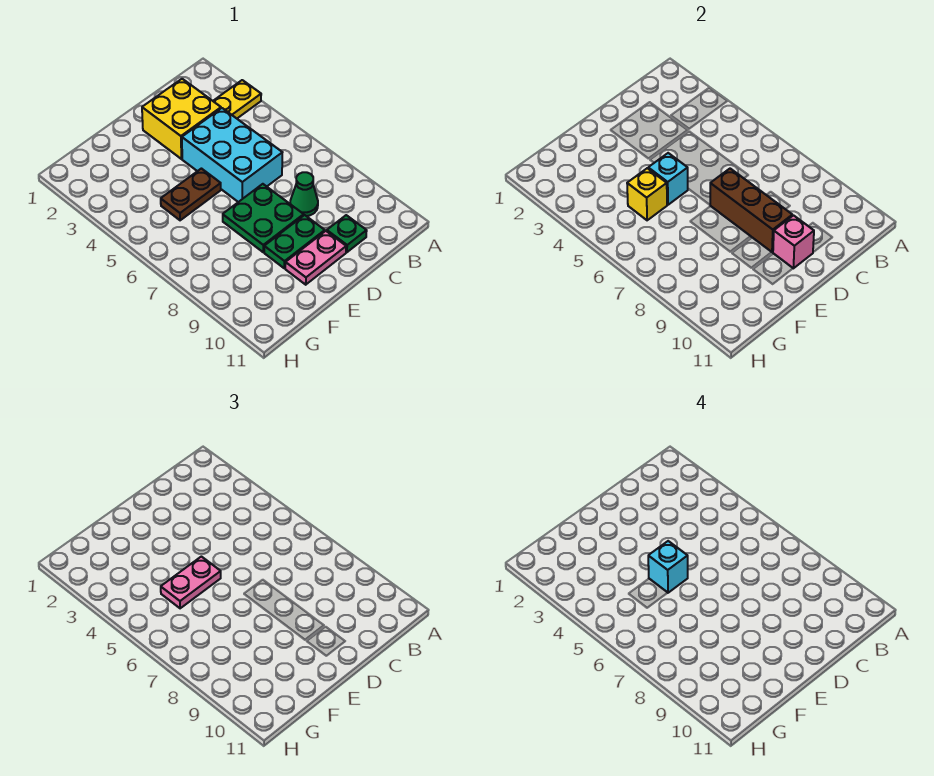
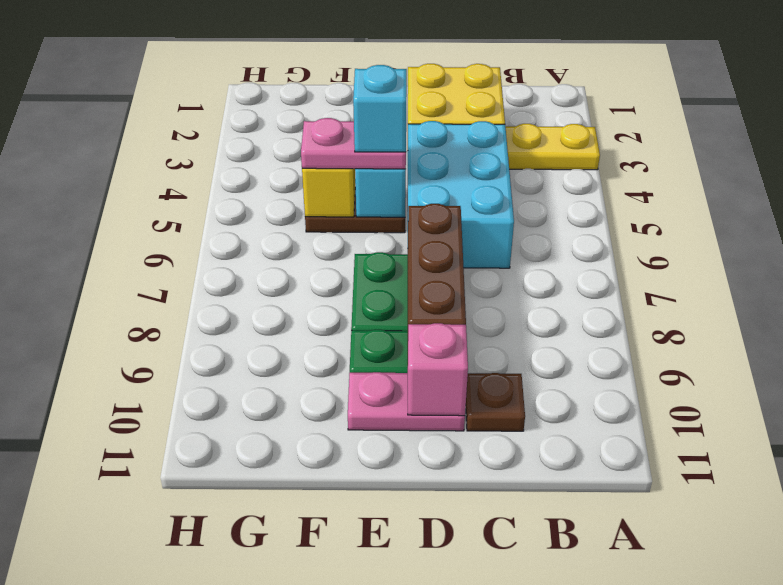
green 1x1 cone [290,172,318,216] -> none
green 1x1 plate [327,215,367,252] -> brown 1x1 plate [466,373,525,431]

